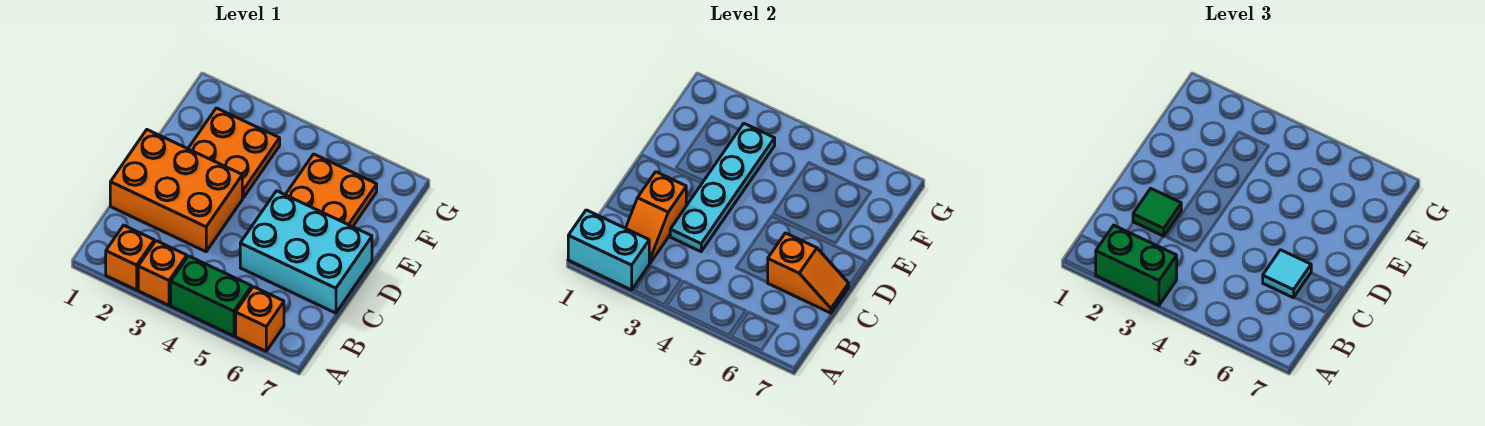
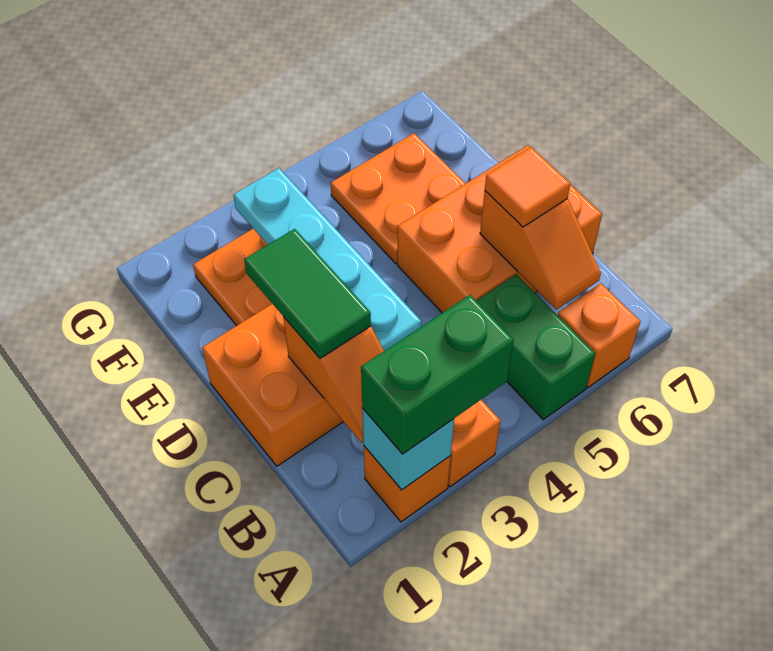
cyan 1x2 brick [568,210,649,290] -> cyan 1x1 brick [362,408,454,490]
green 1x2 brick [171,256,252,336] -> green 1x2 brick turned to [476,274,595,420]
green 1x1 tile [1133,189,1181,236] -> green 1x2 tile [244,229,371,359]
cyan 2x3 brick [240,191,372,313] -> orange 2x3 brick [397,145,602,313]
orange 1x2 slope [767,233,849,313] -> orange 1x2 slope turned to [480,191,601,310]
cyan 1x1 tile [1263,250,1311,298] -> orange 1x1 tile [485,147,570,227]

